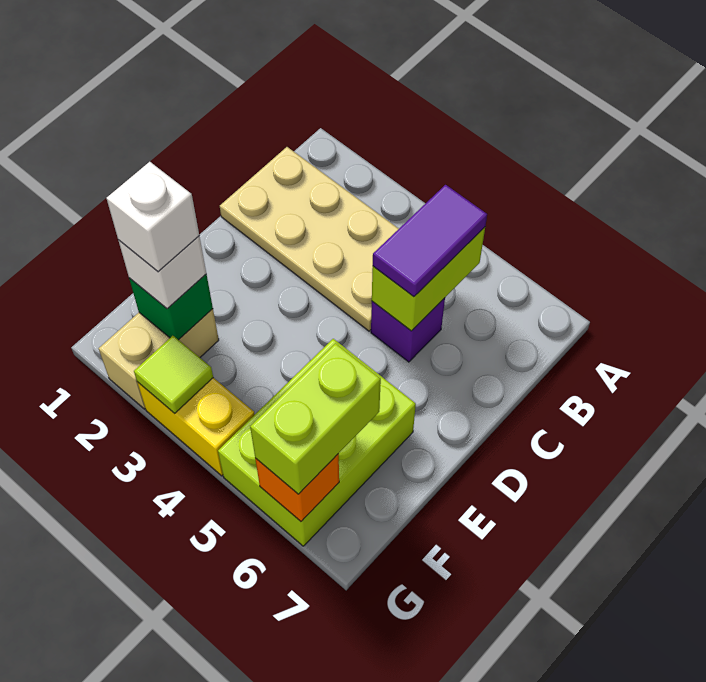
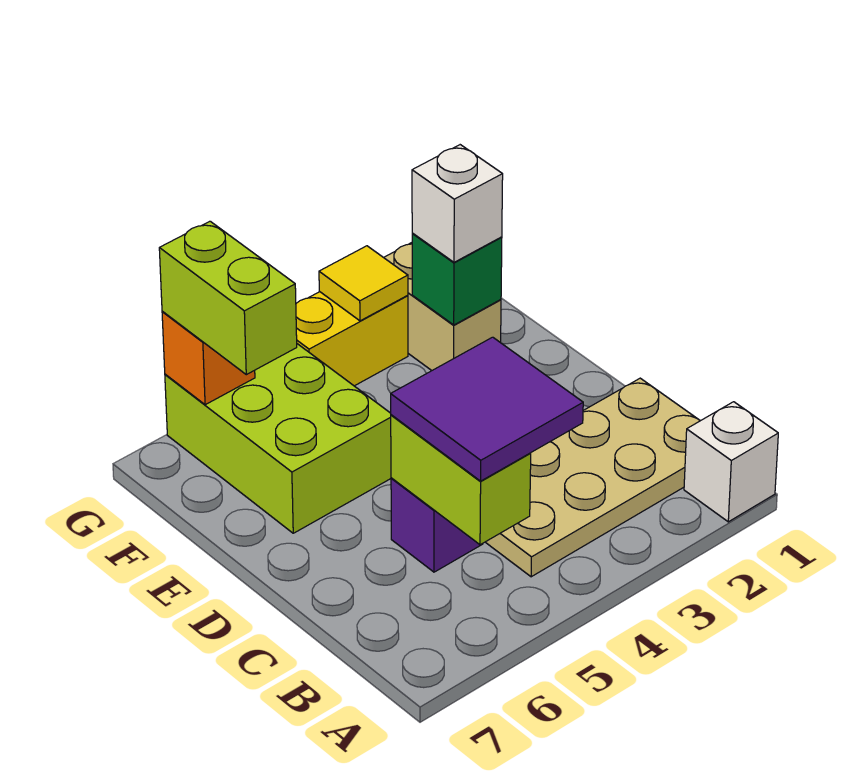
purple 1x2 tile [373,185,487,297] -> purple 2x2 tile [391,337,583,481]
white 1x1 brick [106,162,199,272] -> white 1x1 brick moved to [684,402,778,522]
lime 1x1 tile [134,336,213,413] -> yellow 1x1 tile [319,246,408,321]

